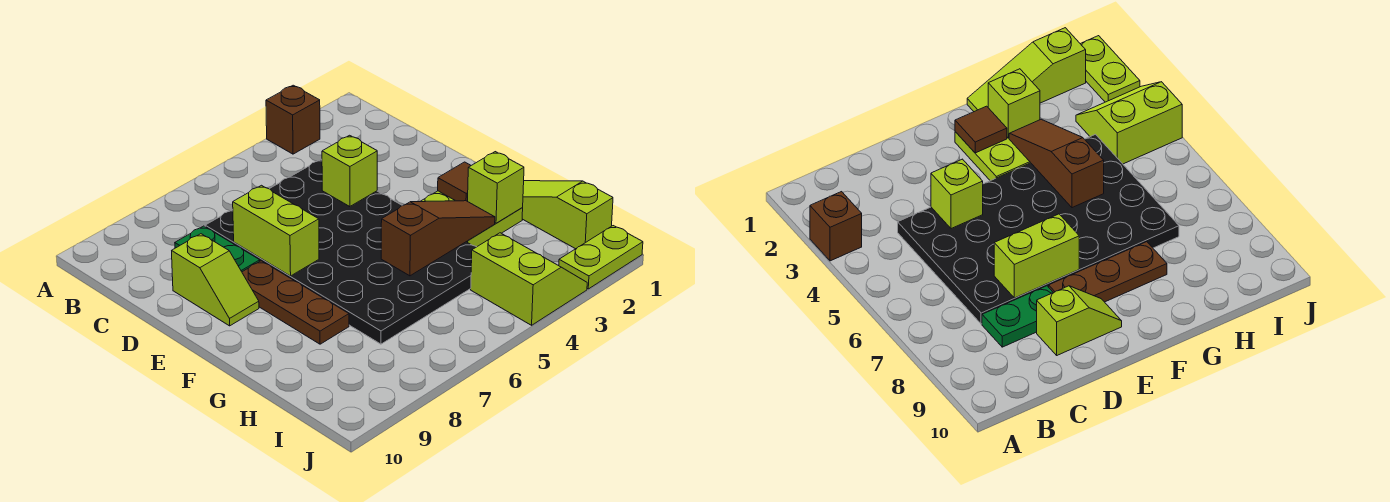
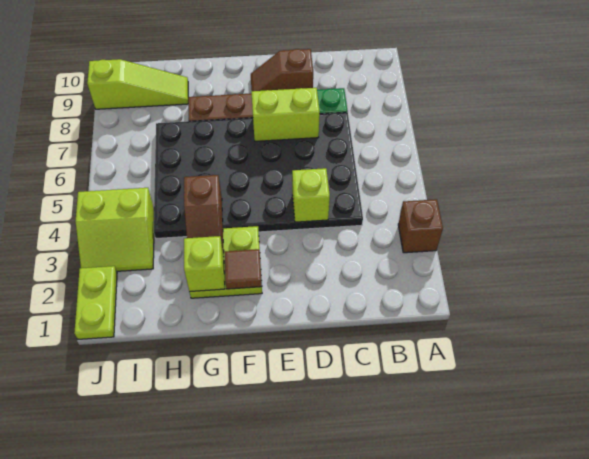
lime 1x2 slope [172,234,259,326] -> brown 1x2 slope [251,49,313,91]
lime 1x3 slope [522,181,613,249] -> lime 1x3 slope moved to [87,59,188,109]
brown 1x3 slope [381,201,495,276] -> brown 1x2 slope [184,175,224,257]

